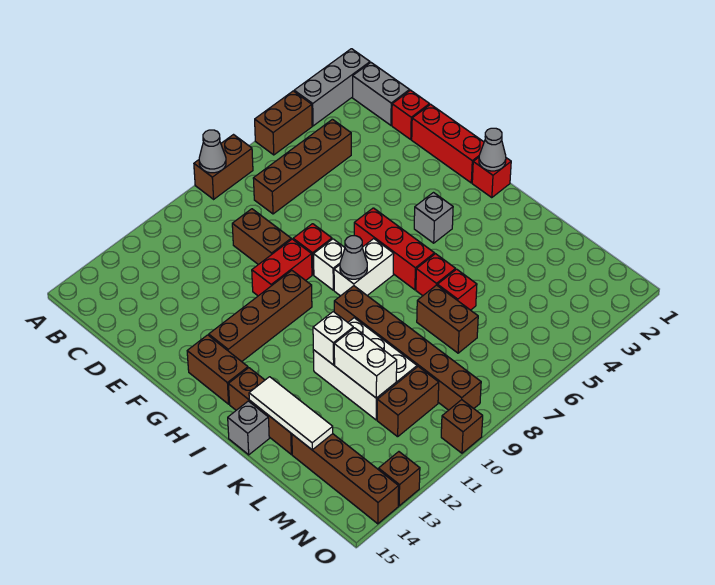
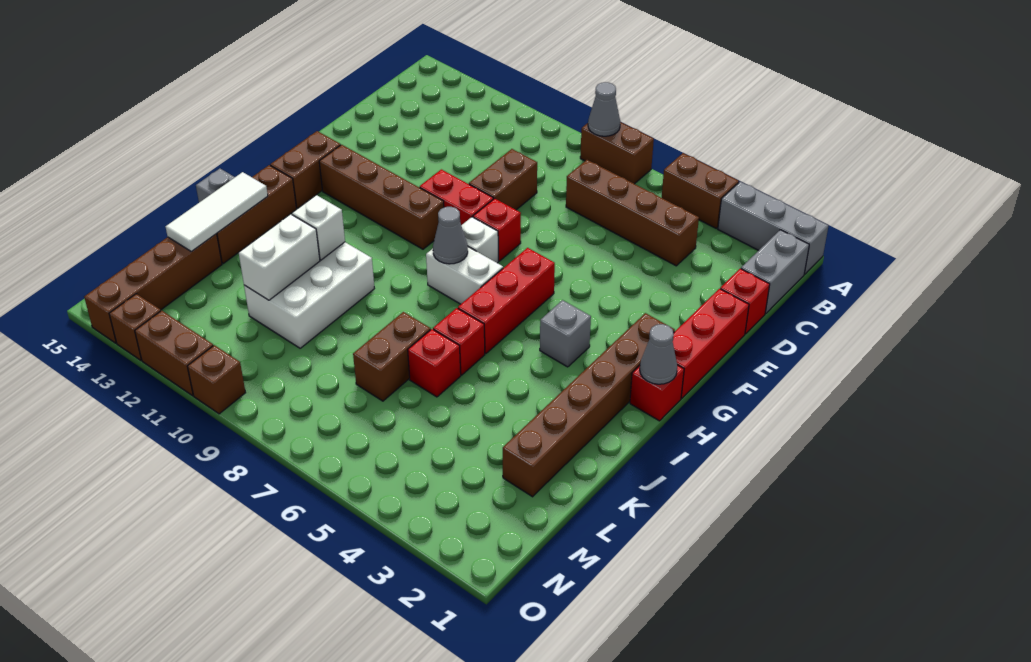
brown 1x6 brick [334,286,481,410] -> brown 1x6 brick moved to [503,313,675,497]
brown 1x2 brick [377,367,439,437] -> brown 1x2 brick moved to [135,311,213,396]

